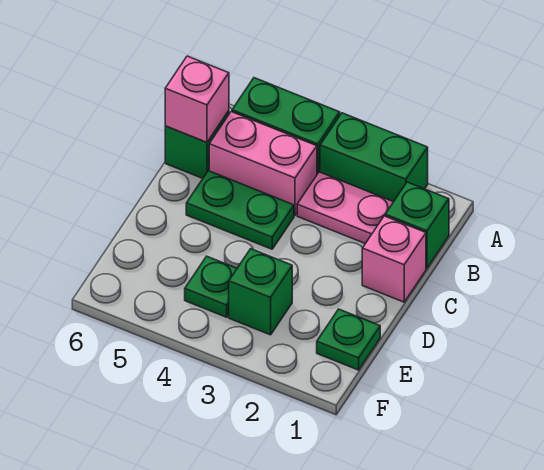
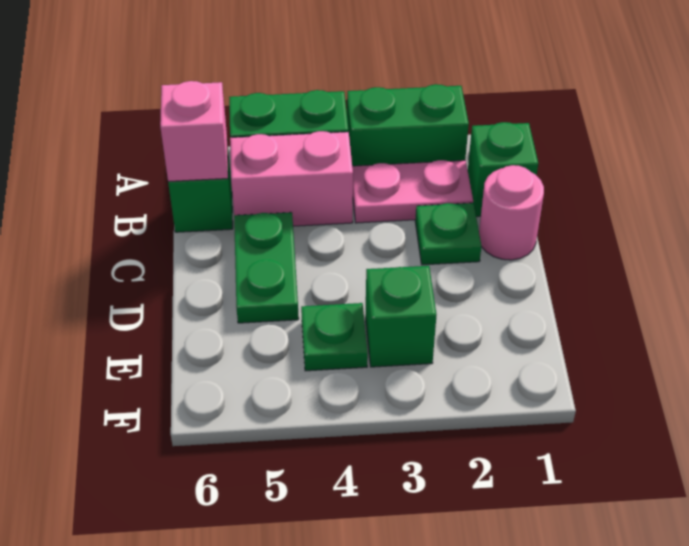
pink 1x1 brick [362,216,426,302] -> pink 1x1 round brick [479,165,544,260]
green 1x2 plate [186,171,294,249] -> green 1x2 plate turned to [234,212,299,323]
green 1x1 plate [317,309,380,370] -> green 1x1 plate moved to [415,203,481,265]

